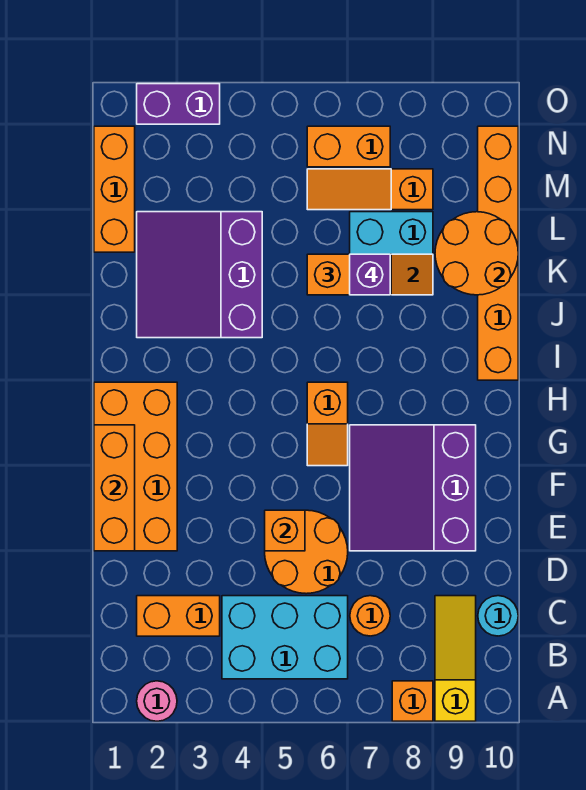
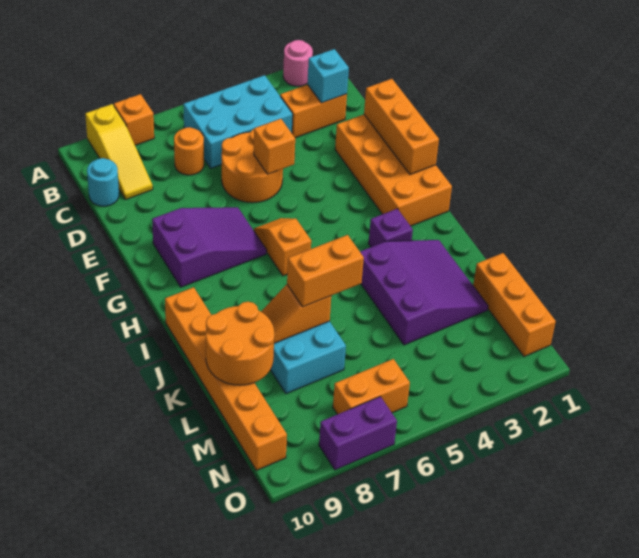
none -> cyan 1x1 brick [307,49,349,103]
purple 3x3 slope [350,425,476,551] -> purple 2x3 slope [152,207,267,287]
purple 1x1 brick [350,254,390,295] -> purple 1x1 brick moved to [368,209,413,247]
orange 1x3 slope [307,169,433,210] -> none
purple 1x2 brick [137,84,220,124] -> purple 1x2 brick moved to [319,396,397,470]

